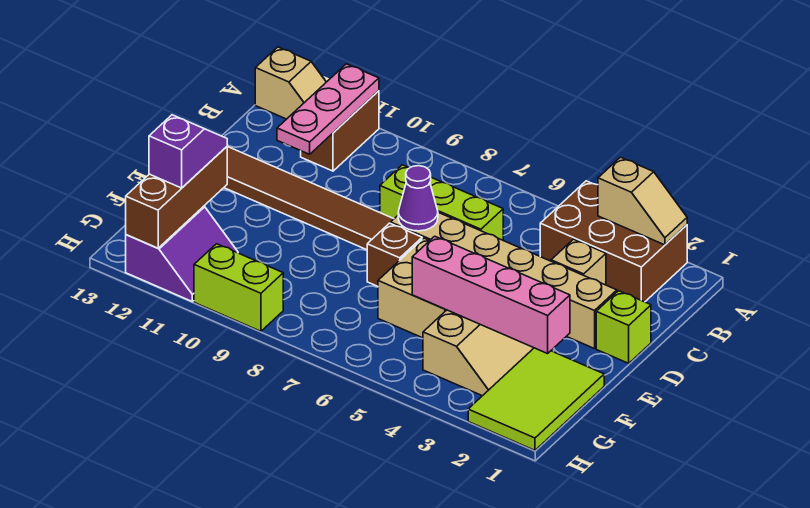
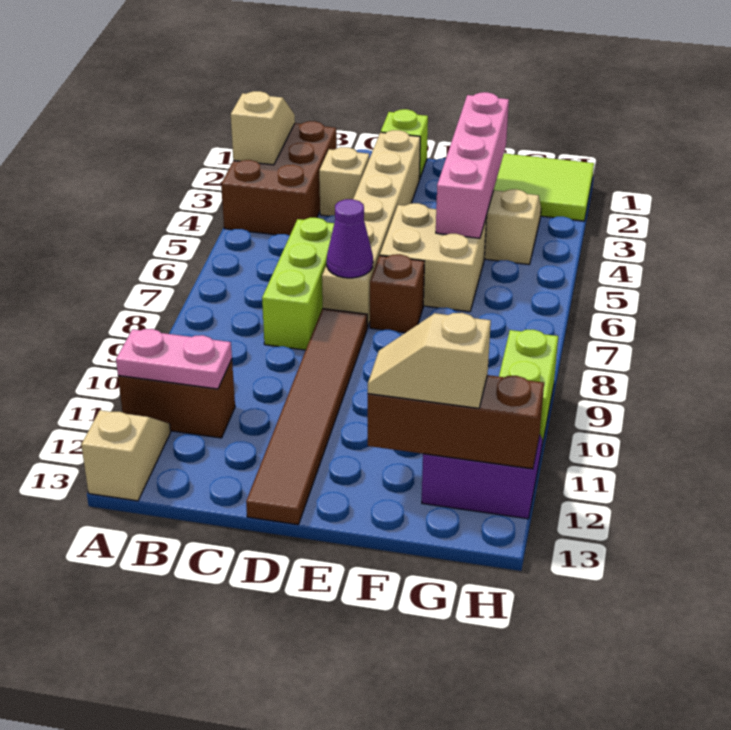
pink 1x3 plate [277,64,379,154] -> pink 1x2 plate [116,329,232,389]
purple 1x2 slope [149,115,227,188] -> tan 1x2 slope [368,313,491,408]

